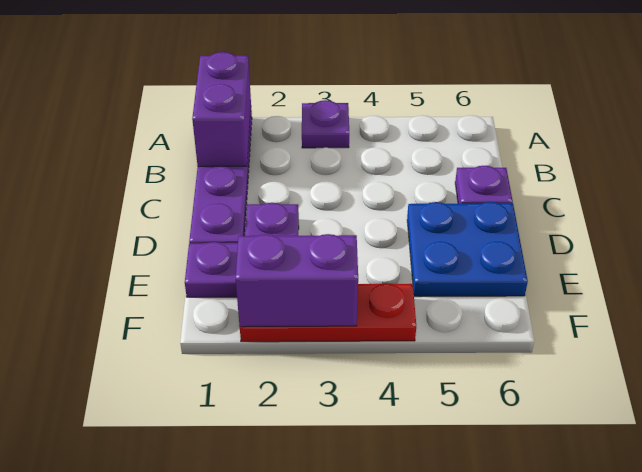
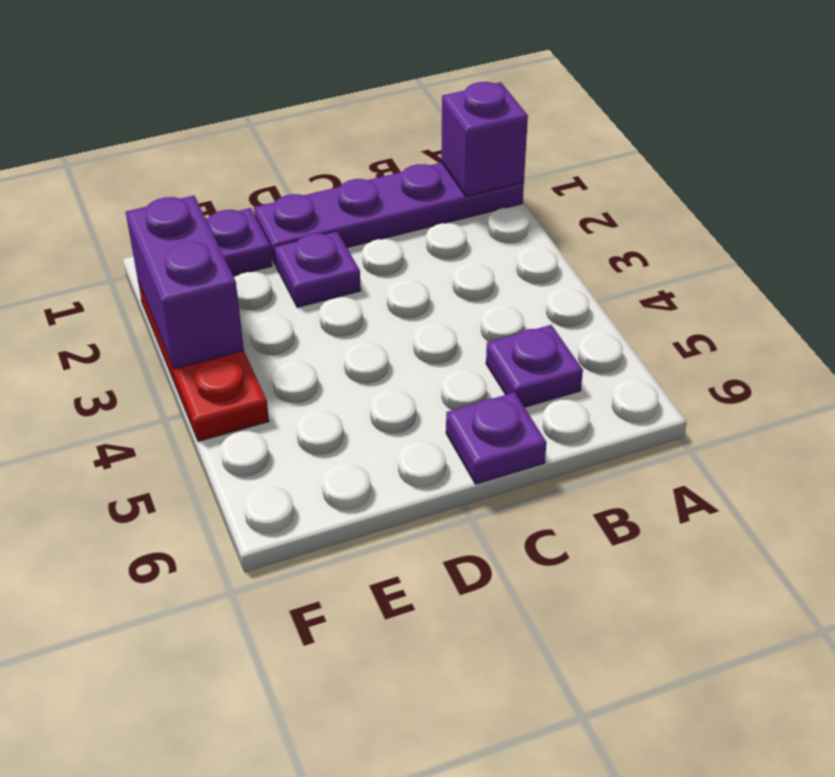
purple 1x2 brick [192,52,251,167] -> purple 1x1 brick [441,82,528,197]
purple 1x1 plate [302,100,349,148] -> purple 1x1 plate moved to [486,325,583,407]
blue 2x2 plate [407,202,528,297] -> none

